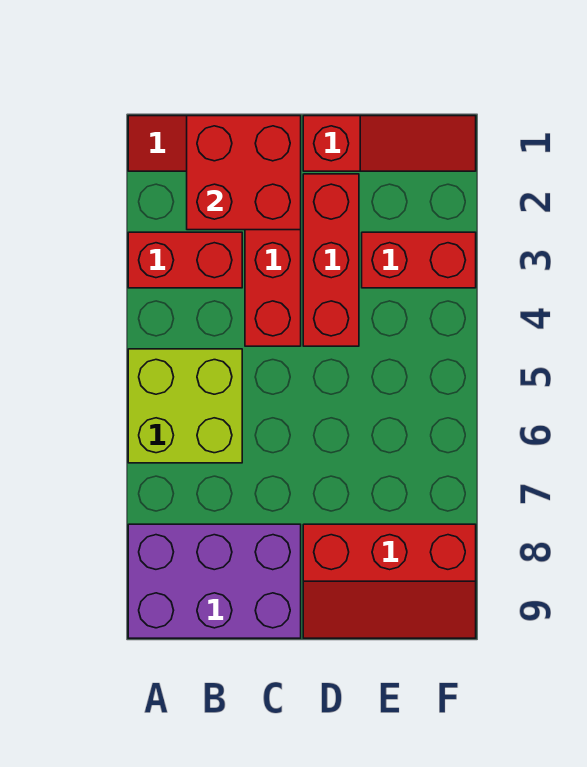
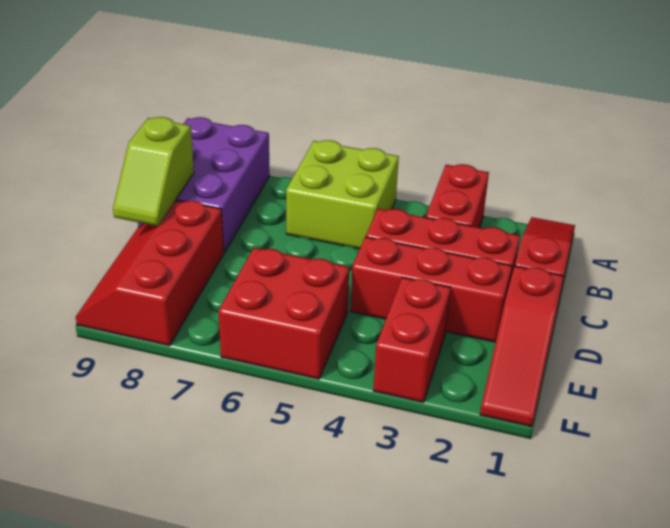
red 2x2 brick [187,116,301,230] -> red 2x2 brick moved to [218,248,349,379]
none -> lime 1x2 slope [113,117,194,226]

